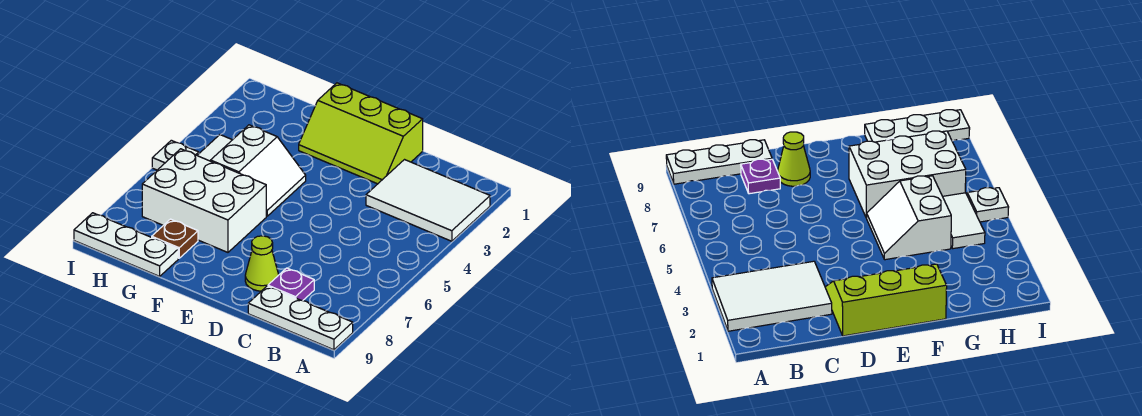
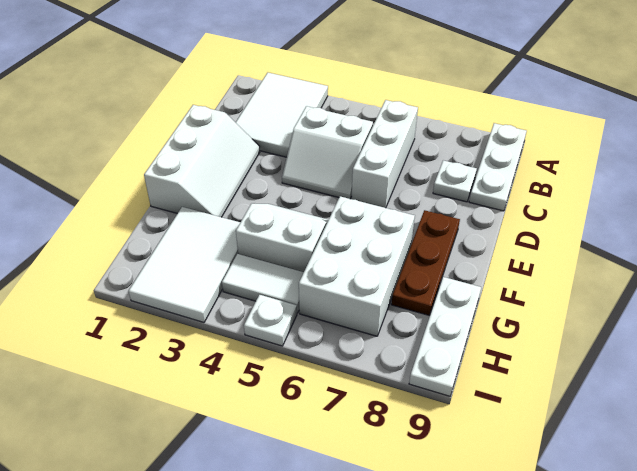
none -> white 1x3 brick [351,100,418,208]
none -> white 2x2 slope [282,106,373,199]
purple 1x1 plate [268,268,314,301] -> white 1x1 plate [433,160,477,202]
lime 2x3 slope [299,83,423,184] -> white 2x3 slope [144,105,260,217]
lime 1x1 cone [245,236,279,291] -> none
none -> white 2x3 tile [129,207,240,322]
brown 1x1 plate [152,219,198,258] -> brown 1x3 plate [391,210,460,315]

